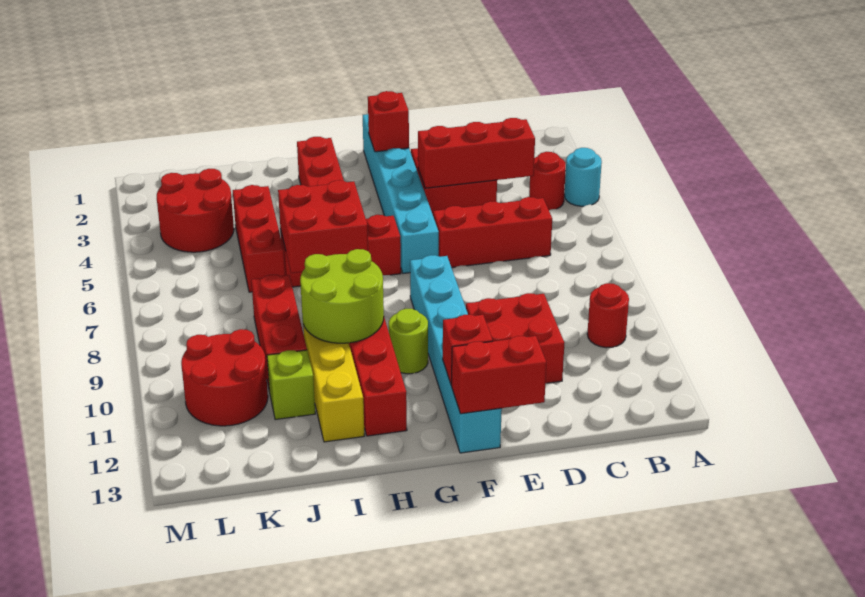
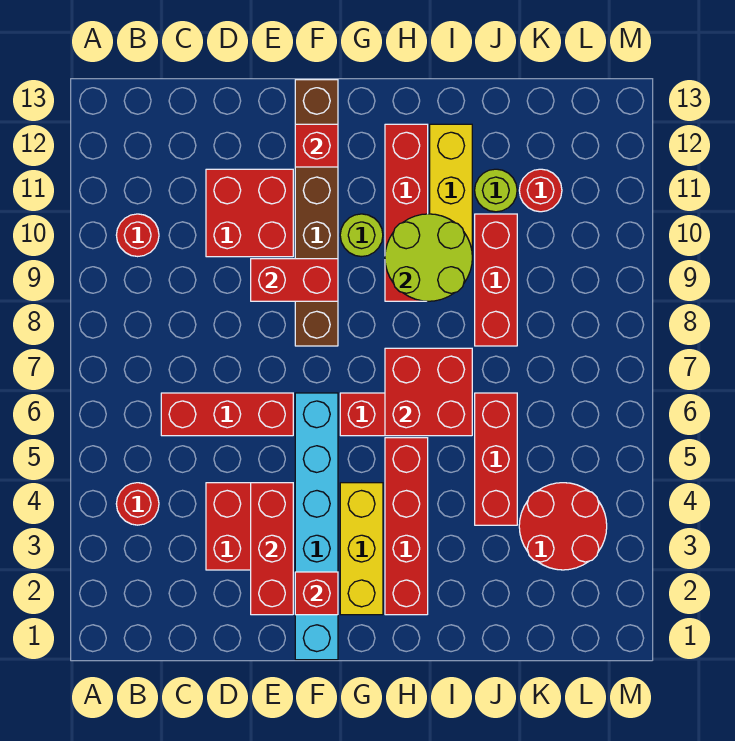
cyan 1x1 round brick [564,148,602,206] -> none
red 1x3 brick [418,118,535,188] -> red 1x3 brick turned to [251,483,293,615]
red 1x2 brick [451,336,546,414] -> red 1x2 brick moved to [251,259,338,301]
cyan 1x6 brick [410,255,502,453] -> brown 1x6 brick [295,80,338,346]
none -> yellow 1x3 brick [340,483,383,615]
lime 1x1 brick [267,350,315,420] -> lime 1x1 round brick [475,169,517,212]
red 2x2 round brick [181,329,268,426] -> red 1x1 round brick [519,169,562,212]

